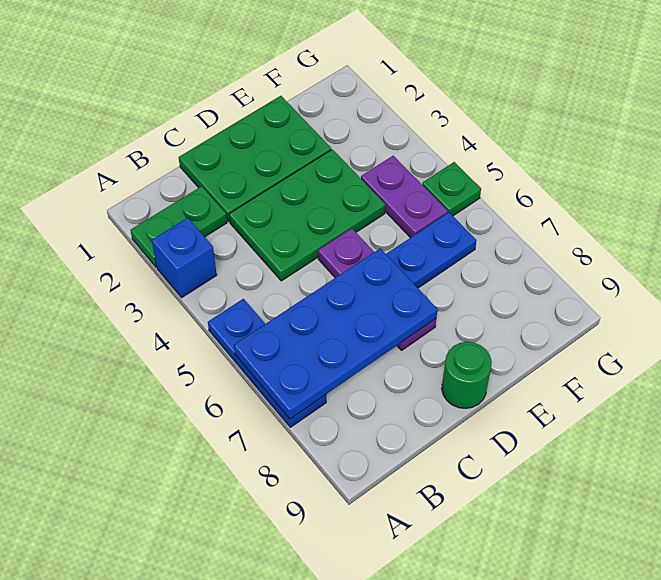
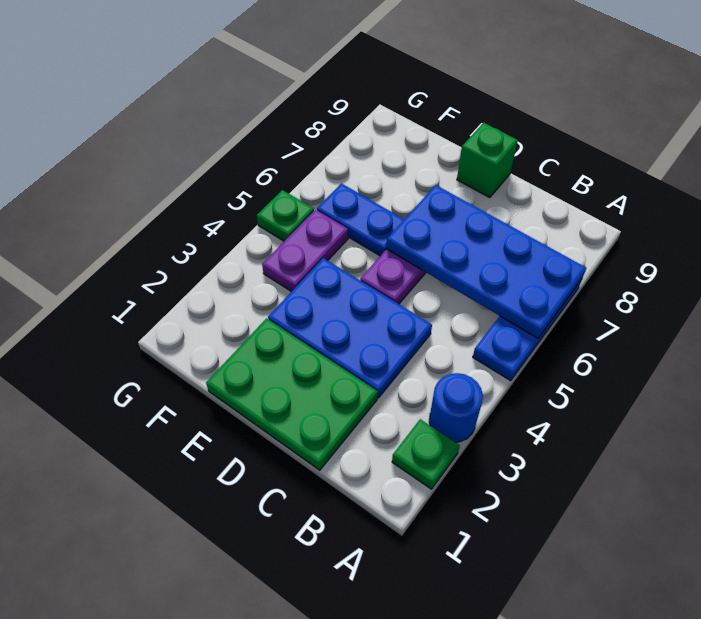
green 1x2 plate [130,186,227,267] -> green 1x1 plate [392,419,460,489]
blue 1x1 brick [152,218,217,298] -> blue 1x1 round brick [429,373,483,442]
green 2x3 plate [229,149,385,281] -> blue 2x3 plate [268,258,432,398]
green 1x1 round brick [442,342,492,409] -> green 1x1 brick [457,123,518,198]

